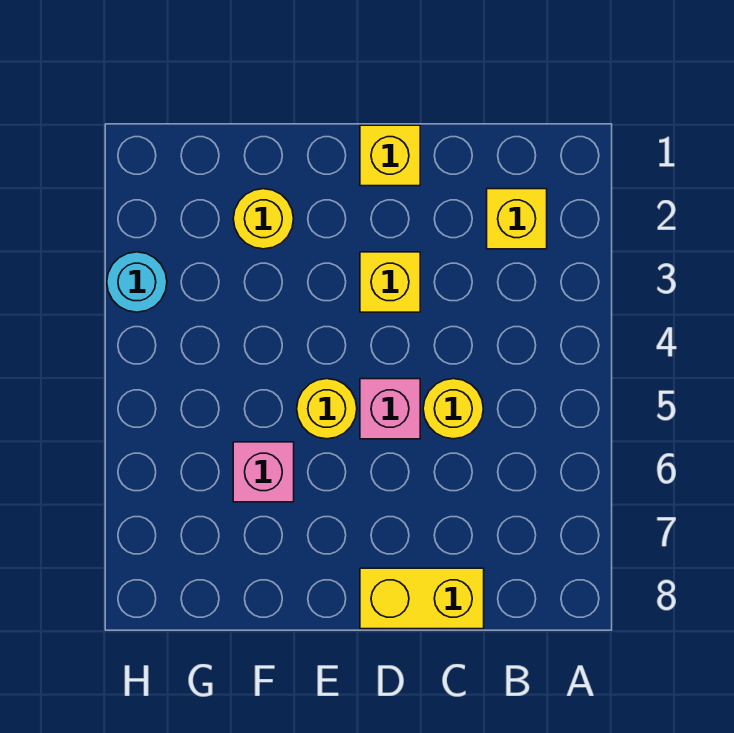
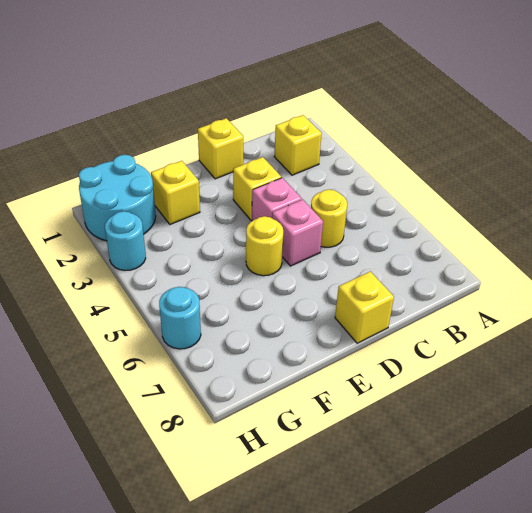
yellow 1x2 brick [360,568,484,629] -> yellow 1x1 brick [335,271,394,343]
yellow 1x1 round brick [233,189,294,249] -> yellow 1x1 brick [151,161,200,224]
pink 1x1 brick [233,442,294,502] -> pink 1x1 brick moved to [252,178,302,221]
none -> cyan 2x2 round brick [79,155,156,241]
none -> cyan 1x1 round brick [159,287,201,349]

